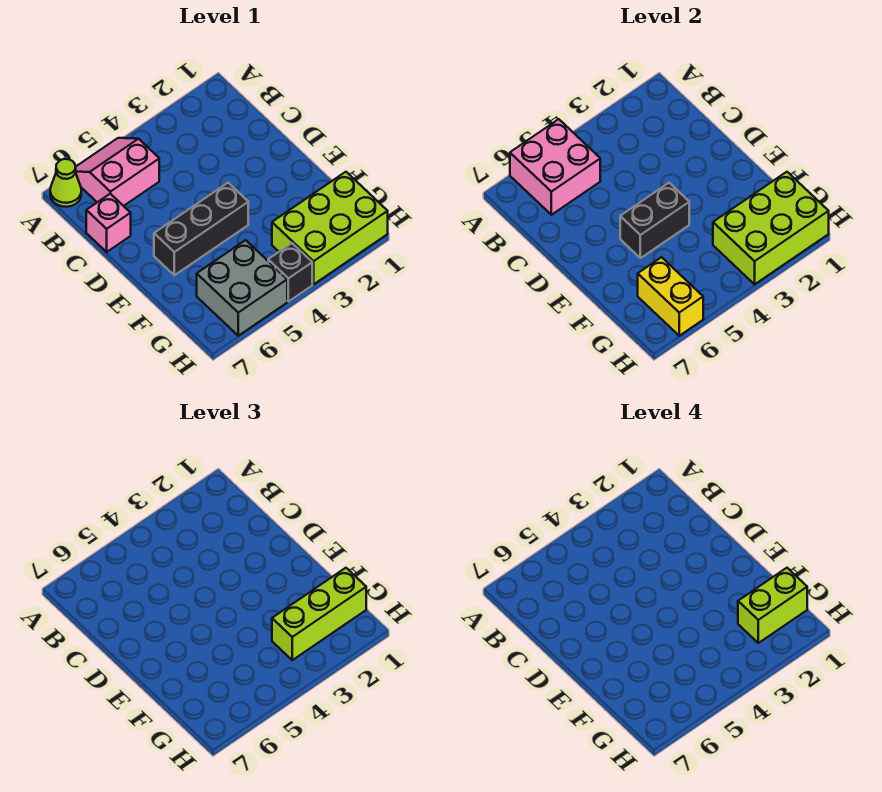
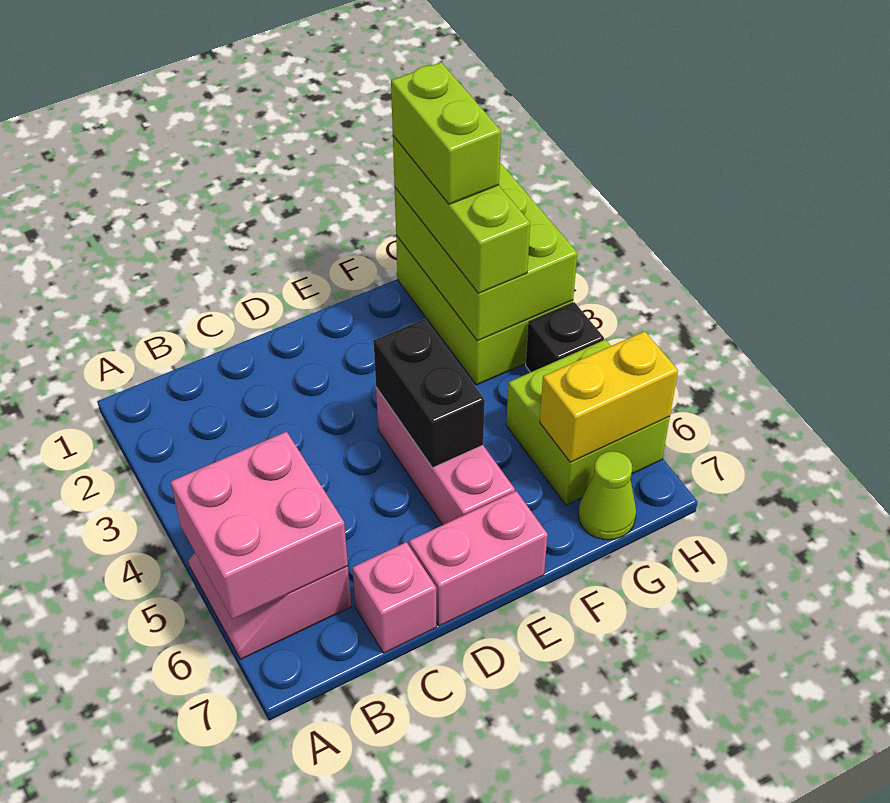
lime 1x1 cone [50,159,81,207] -> lime 1x1 cone moved to [578,451,636,540]
none -> pink 1x2 brick [409,491,548,626]
black 1x3 brick [154,183,248,275] -> pink 1x3 brick [376,388,515,525]
grey 2x2 brick [197,240,287,336] -> lime 2x2 brick [506,340,670,505]

